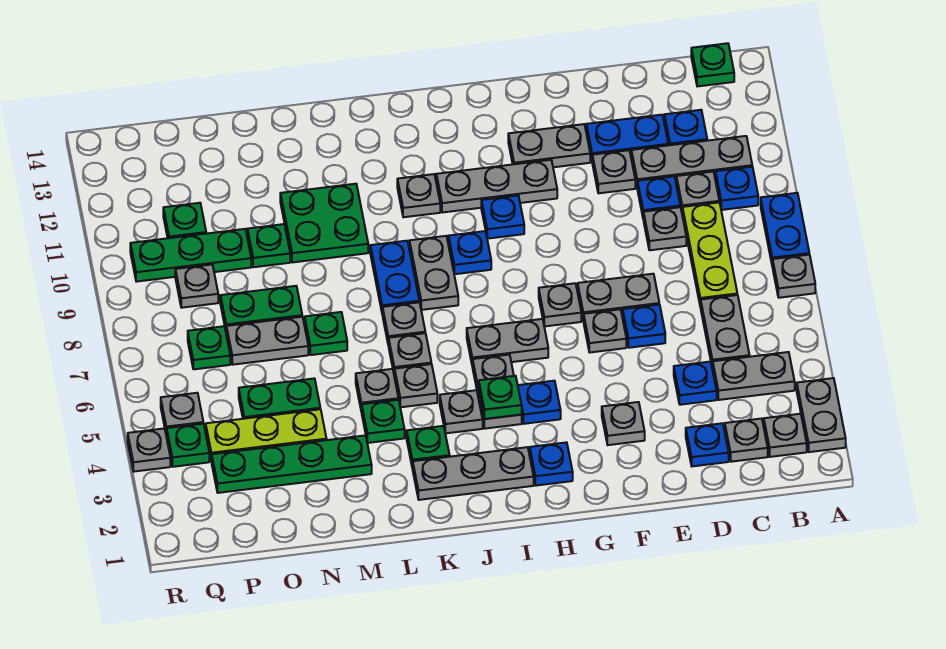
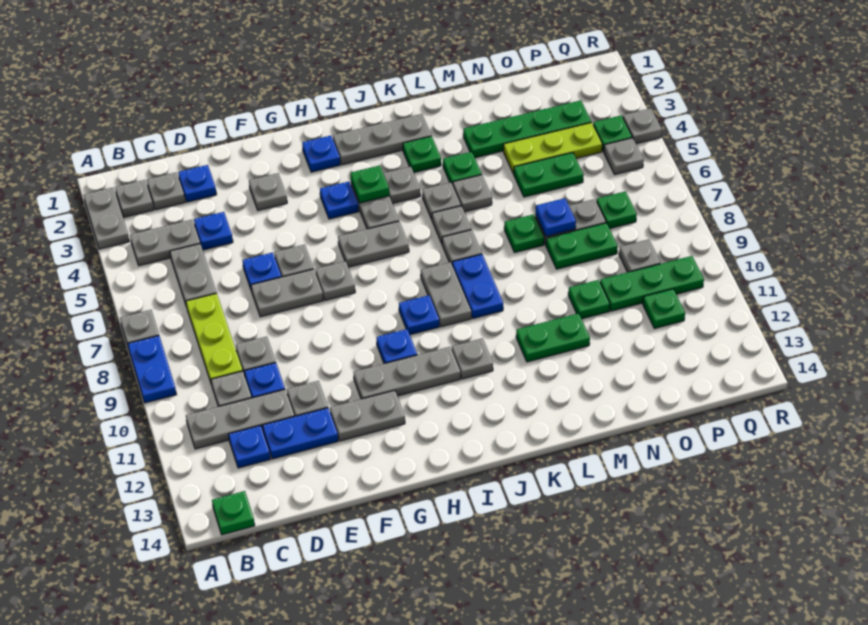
blue 1x1 plate [715,167,758,210] -> blue 1x1 plate moved to [535,198,576,236]
green 2x2 plate [280,184,368,263] -> green 1x2 plate [516,313,590,362]

